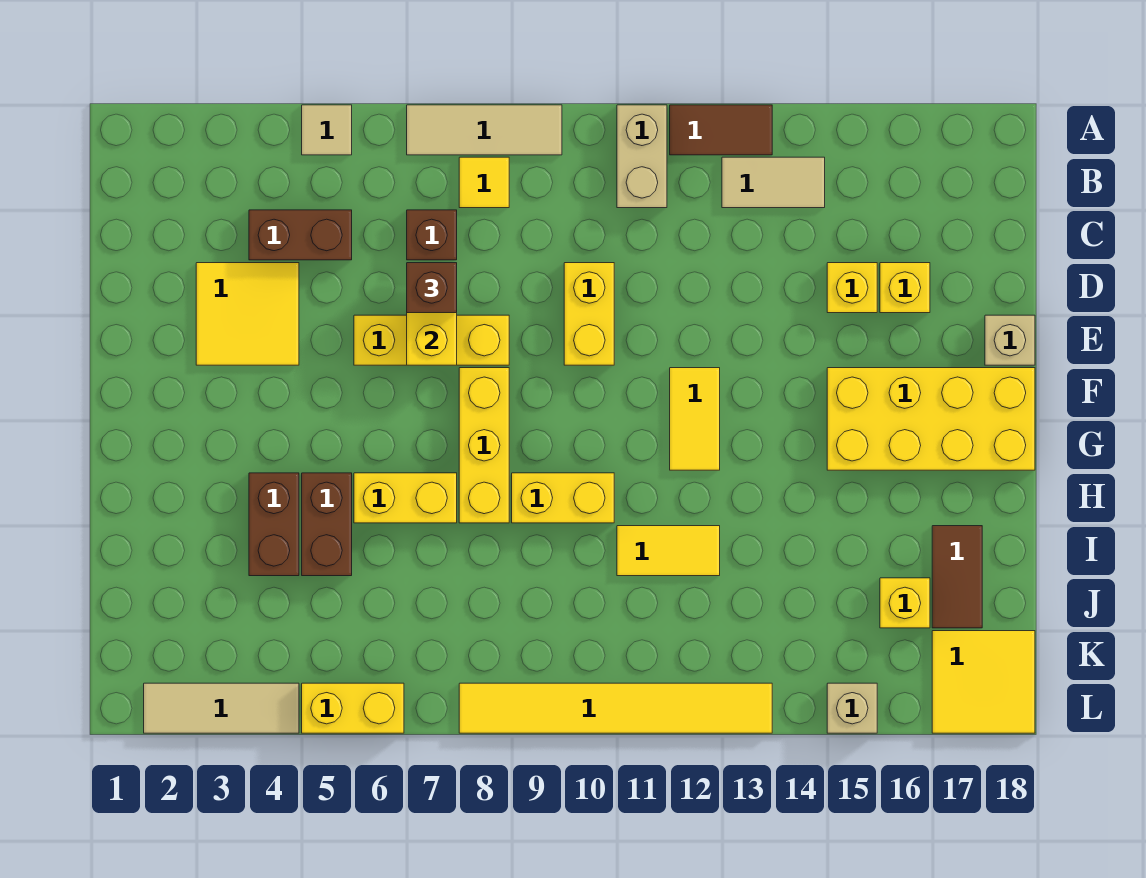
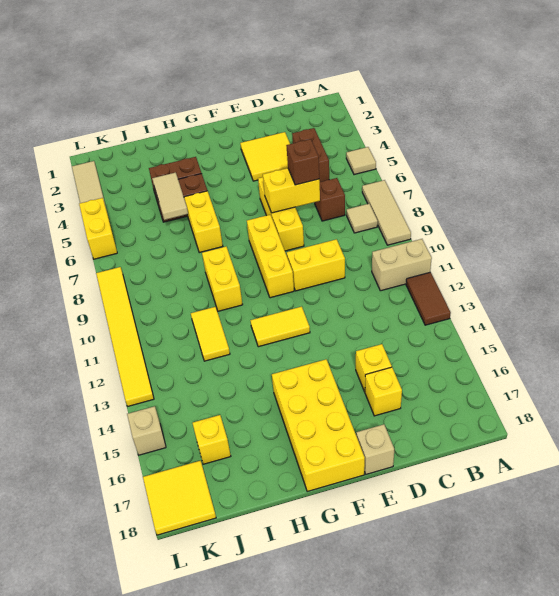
yellow 1x1 tile [459,157,509,208] -> tan 1x1 tile [347,204,378,233]
tan 1x2 tile [722,157,825,208] -> tan 1x2 tile moved to [152,172,188,220]
yellow 1x3 brick [459,368,509,523] -> yellow 1x3 brick turned to [247,215,294,298]
brown 1x2 tile [932,526,982,628] -> none

